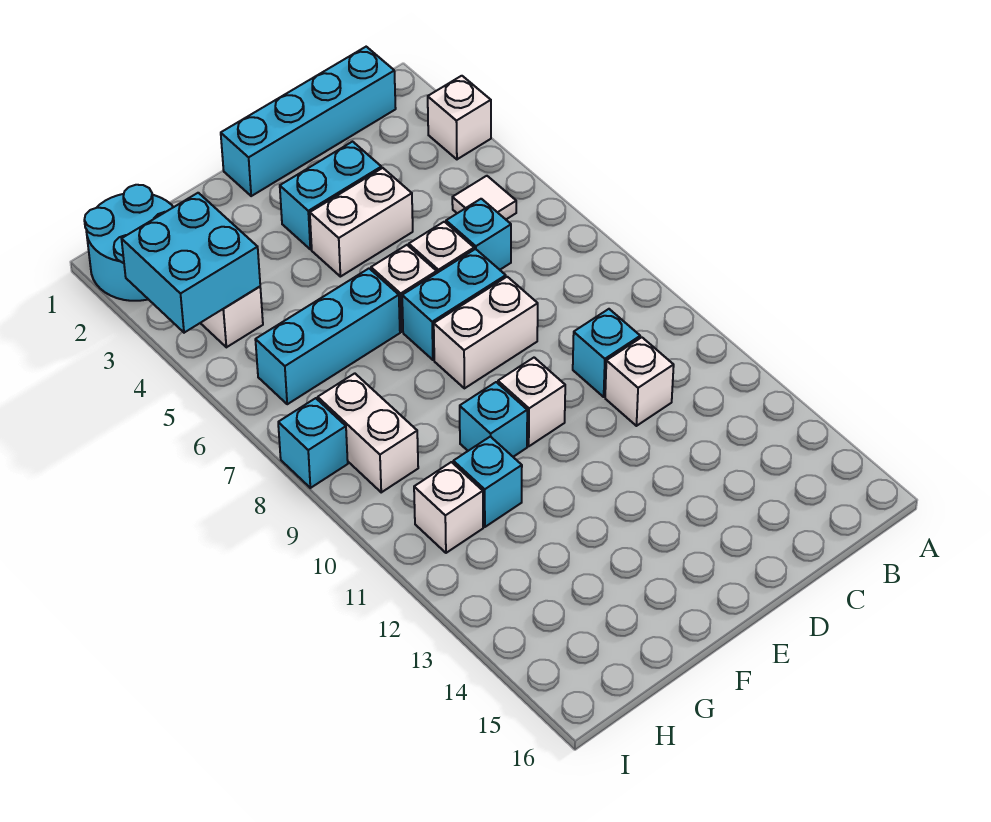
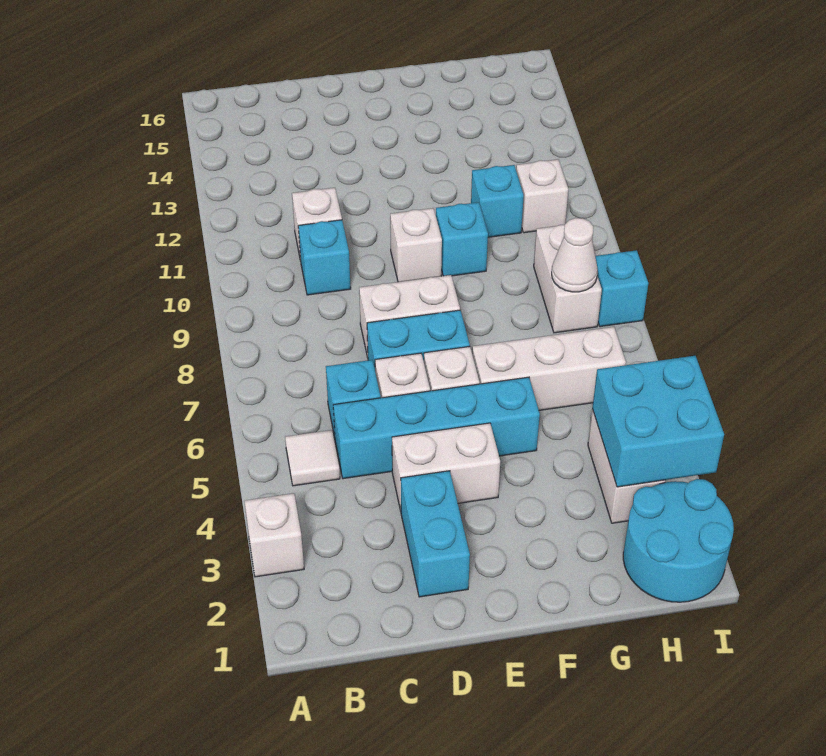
cyan 1x4 brick [221,47,396,196] -> cyan 1x4 brick moved to [333,377,540,479]
cyan 1x2 brick [280,142,381,249] -> cyan 1x2 brick turned to [401,471,470,597]
cyan 1x3 brick [255,268,400,404] -> white 1x3 brick [472,327,626,410]
none -> white 1x1 cone [552,218,598,292]

